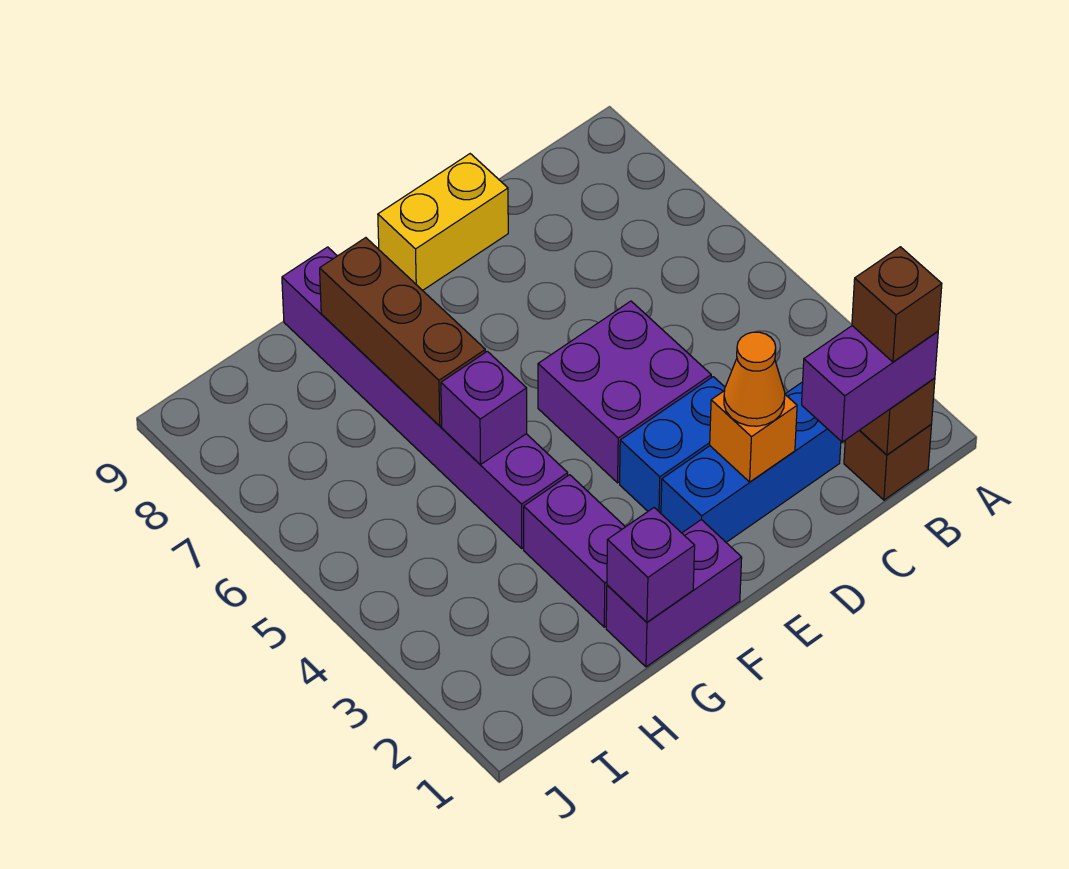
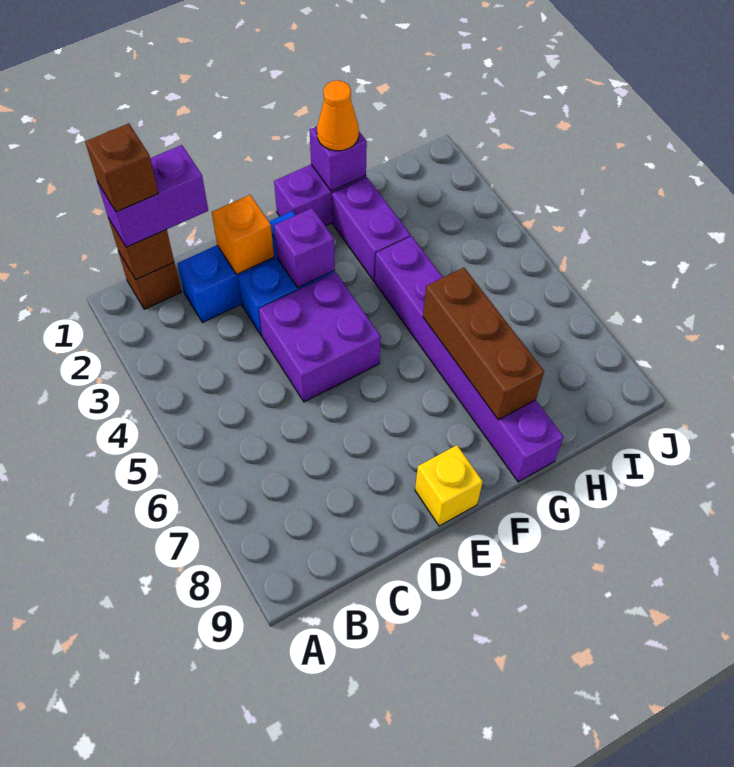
orange 1x1 cone [724,332,785,426] -> orange 1x1 cone moved to [317,80,359,151]
yellow 1x2 brick [378,154,508,290] -> yellow 1x1 brick [415,445,483,526]
purple 1x1 brick [441,351,527,464] -> purple 1x1 brick moved to [274,208,335,288]

